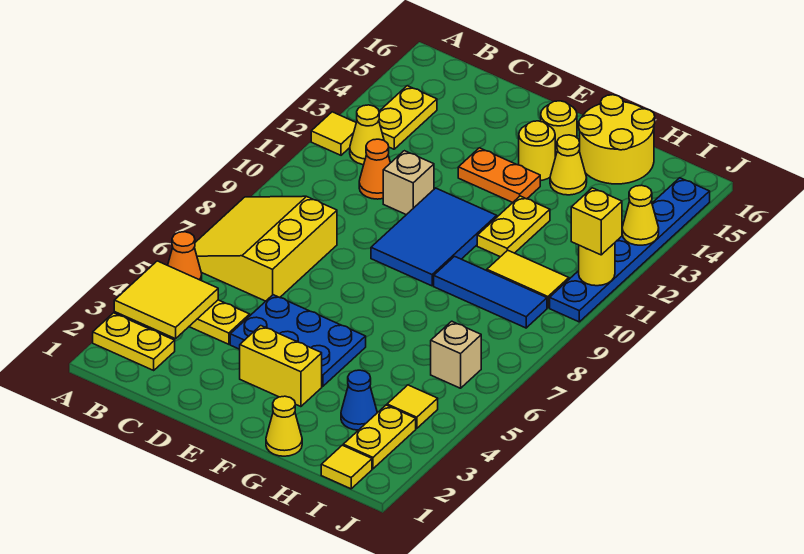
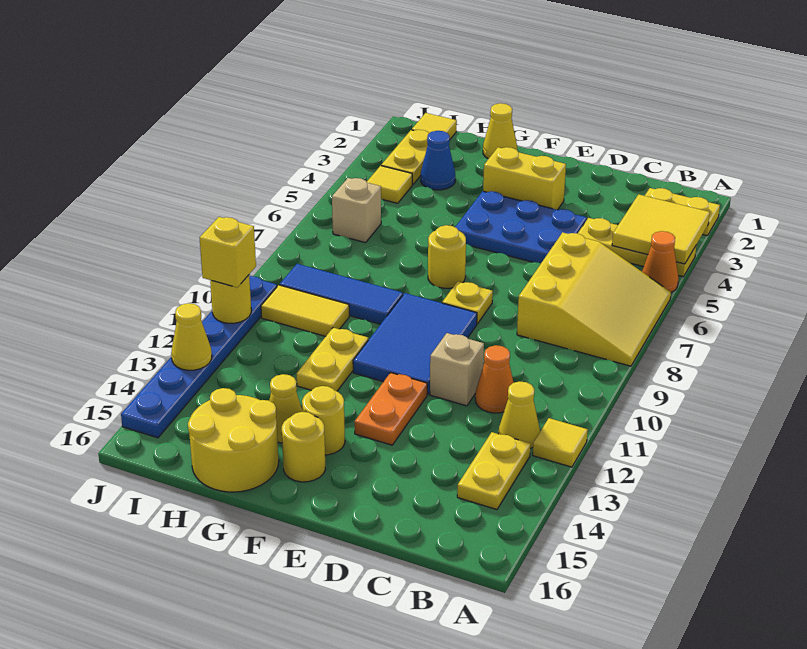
none -> yellow 1x1 plate [442,281,493,324]
orange 1x2 plate [458,148,540,202] -> orange 1x2 plate turned to [355,373,427,445]
none -> yellow 1x1 round brick [428,225,466,288]

